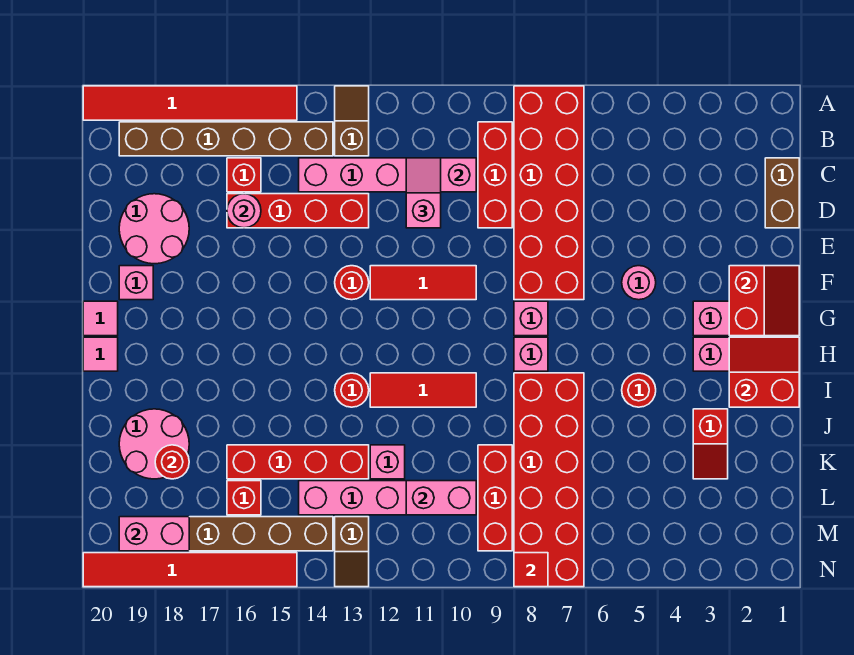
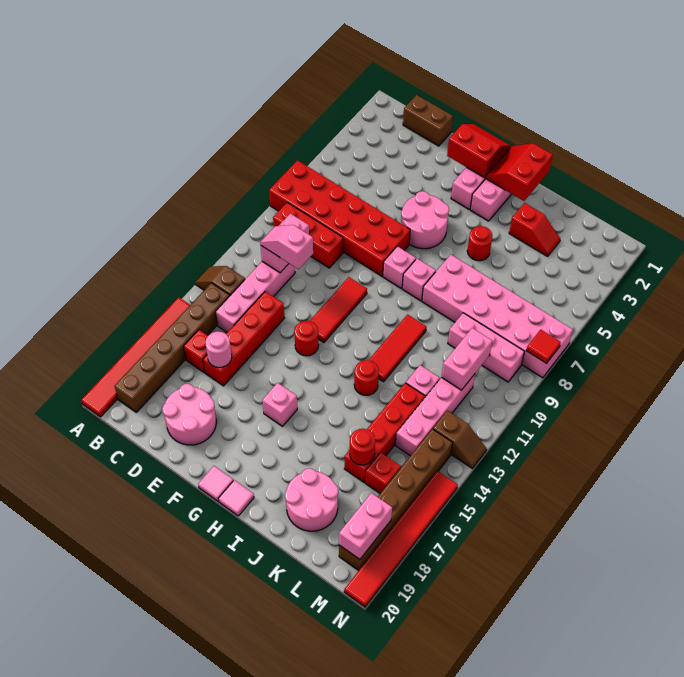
pink 1x1 round brick [622,266,656,300] -> pink 2x2 round brick [401,191,449,249]
pink 1x1 brick [119,266,153,300] -> pink 1x1 brick moved to [262,383,297,426]
red 2x6 brick [514,373,584,587] -> pink 2x6 brick [422,255,573,378]
red 1x3 brick [478,445,512,551] -> pink 1x3 brick [448,313,524,382]
red 1x1 round brick [155,445,189,479] -> red 1x1 round brick moved to [350,429,375,465]

